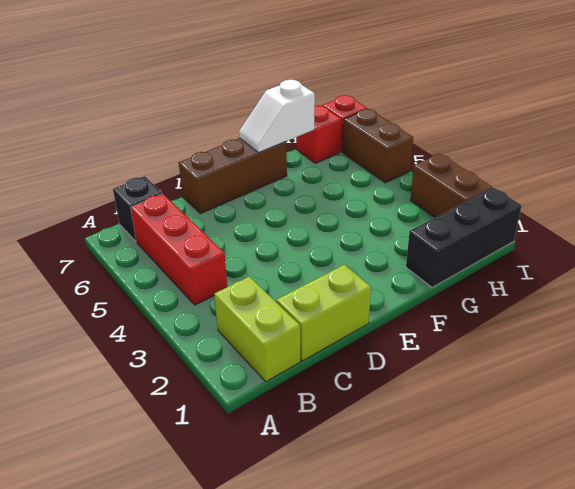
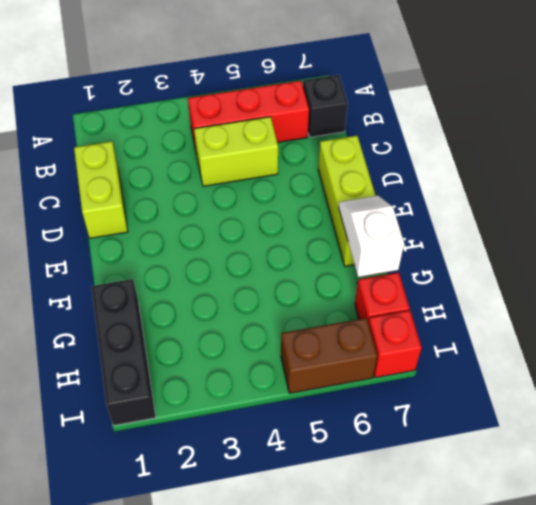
lime 1x2 brick [214,277,300,382] -> lime 1x2 brick moved to [194,117,278,186]
brown 1x3 brick [179,138,287,214] -> lime 1x3 brick [318,136,376,266]
brown 1x2 brick [410,153,492,217] -> none

